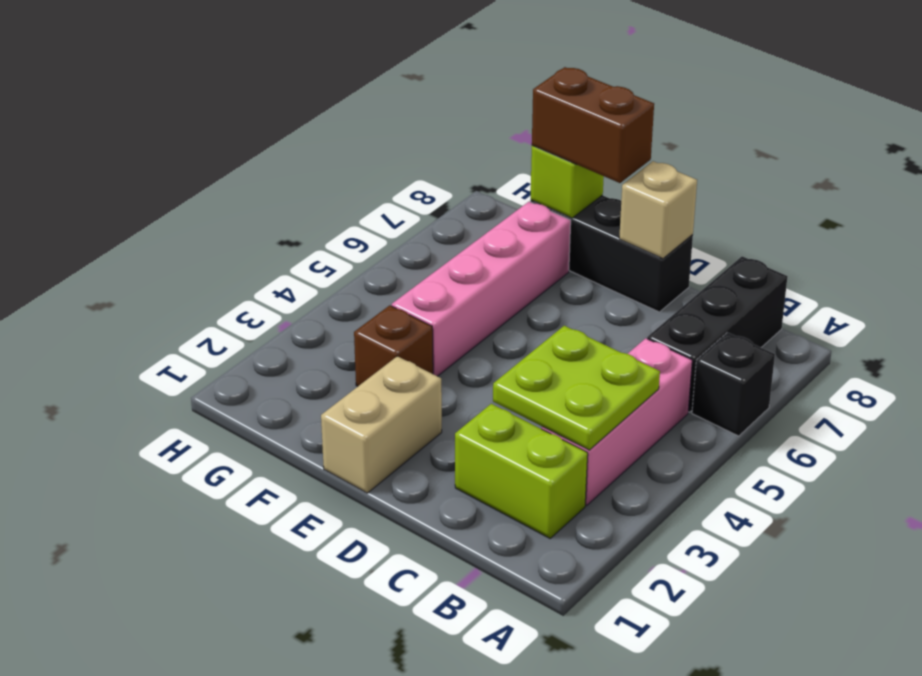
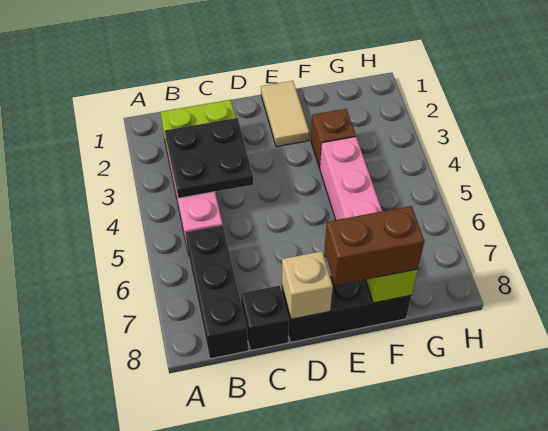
black 1x1 brick [692,332,775,436] -> black 1x1 brick moved to [241,286,289,351]
lime 2x2 plate [493,326,660,450] -> black 2x2 plate [165,118,253,198]
tan 1x2 brick [321,356,442,493] -> tan 1x2 tile [261,81,309,147]

